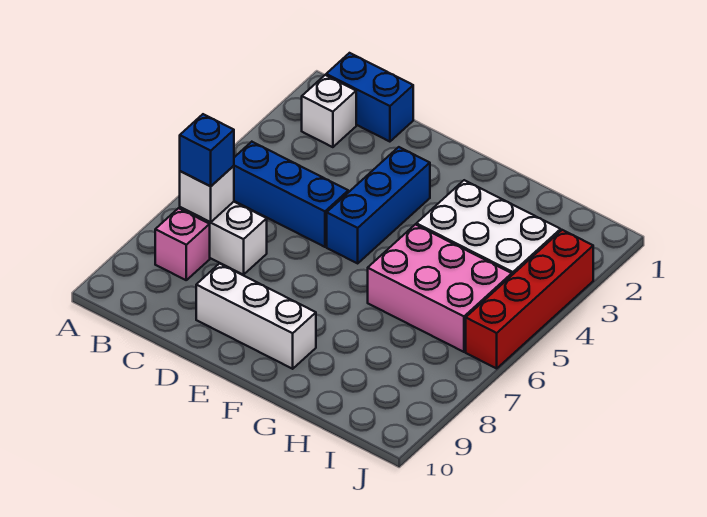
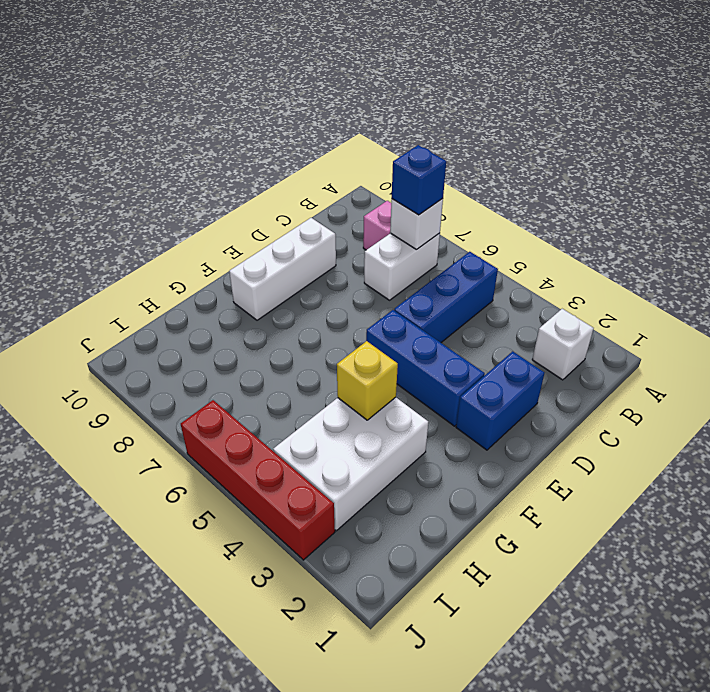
blue 1x2 brick [326,53,413,142] -> blue 1x2 brick moved to [456,351,544,450]
none -> yellow 1x1 brick [337,341,398,420]
pink 2x3 brick [368,224,512,352] -> none

